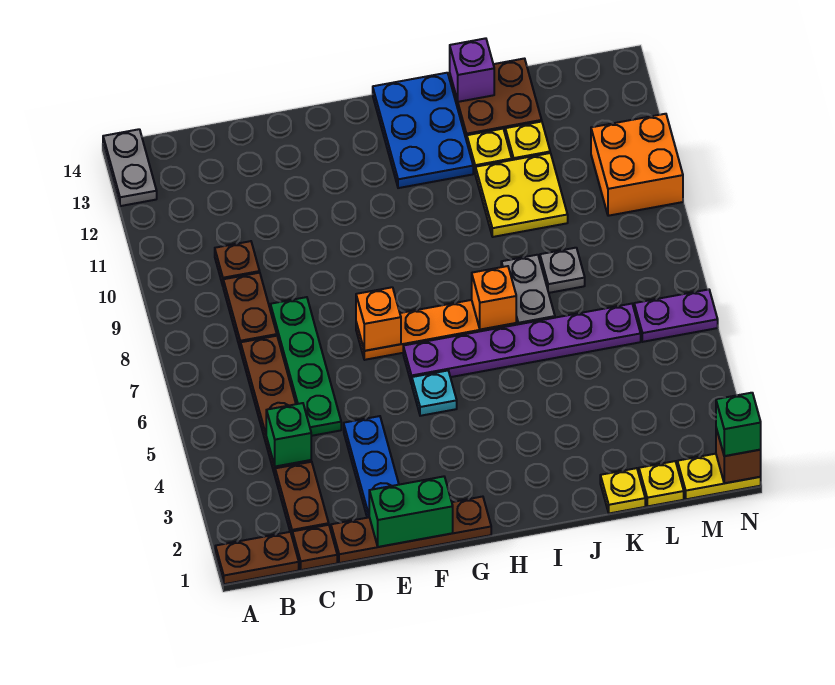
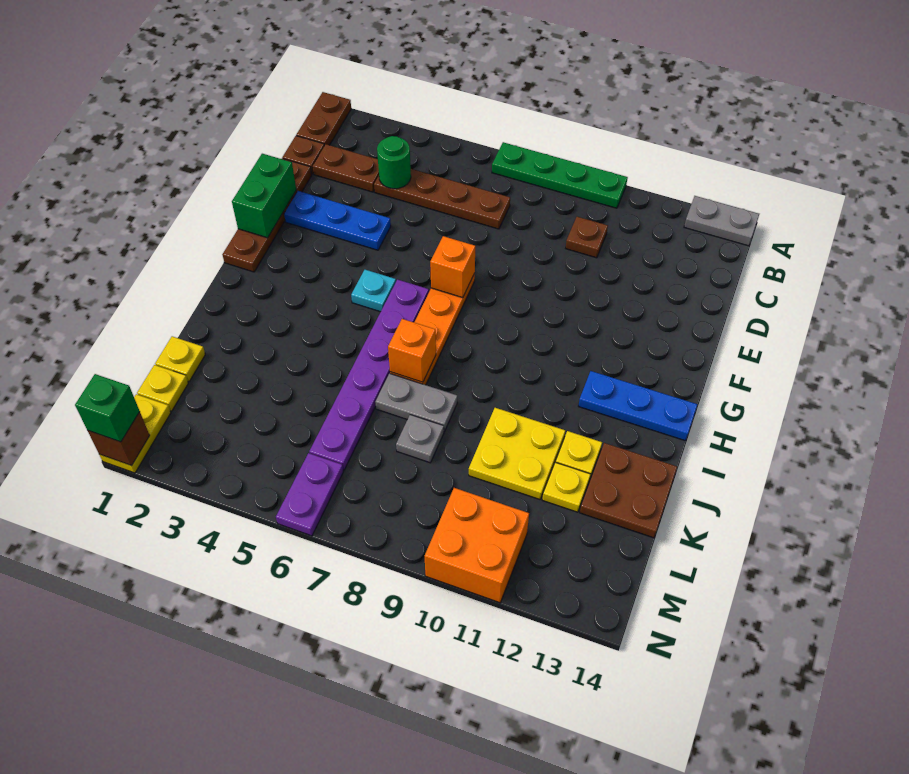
green 1x1 brick [266,403,311,467] -> green 1x1 round brick [377,136,411,189]
brown 1x2 plate [223,273,277,350] -> none
green 1x4 plate [270,297,341,436] -> green 1x4 plate moved to [492,142,628,208]
blue 2x3 plate [373,73,473,188] -> blue 1x3 plate [579,371,697,441]
purple 1x1 brick [450,38,494,102] -> none

